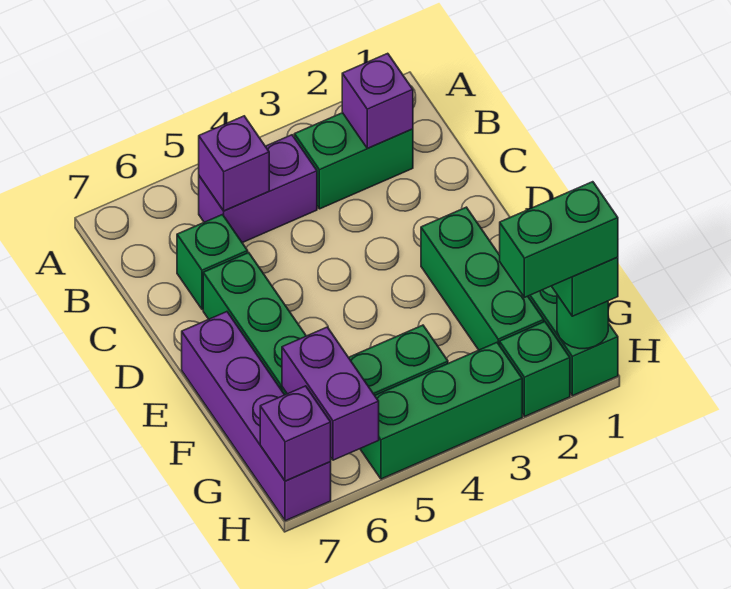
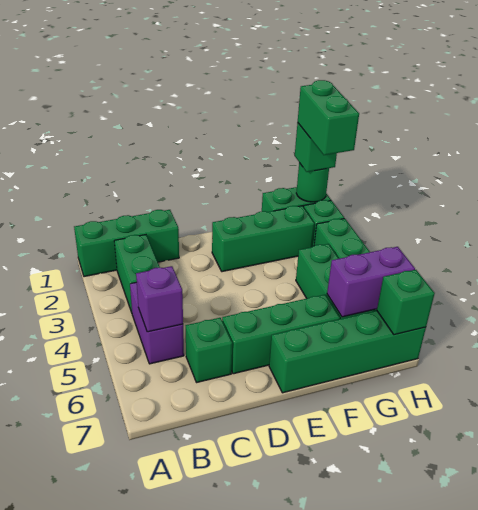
none -> green 1x3 brick [74,210,179,277]
purple 1x1 brick [342,53,413,148] -> none
purple 1x4 brick [182,312,331,521] -> green 1x4 brick [269,311,426,393]
purple 1x1 brick [260,386,331,481] -> green 1x1 brick [377,270,435,335]

